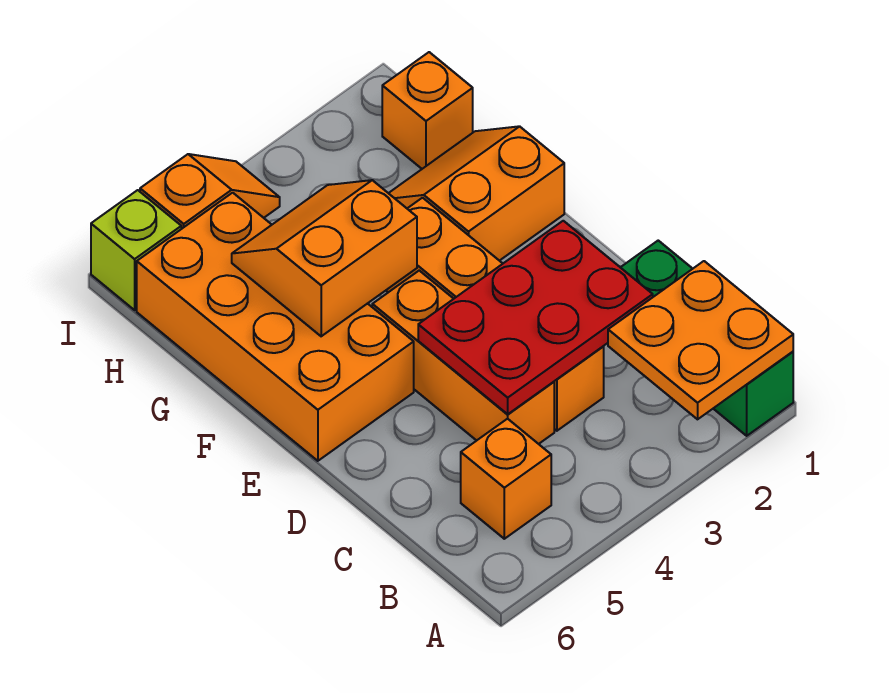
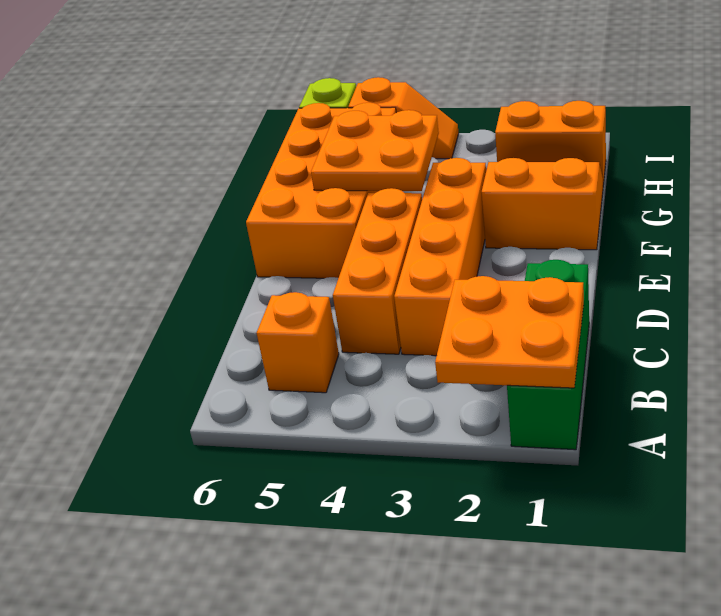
red 2x3 plate [418,221,653,414] -> none
orange 2x2 slope [232,180,417,336] -> orange 2x2 plate [311,110,439,191]
orange 1x1 brick [382,52,473,169] -> orange 1x2 brick [495,101,606,184]

